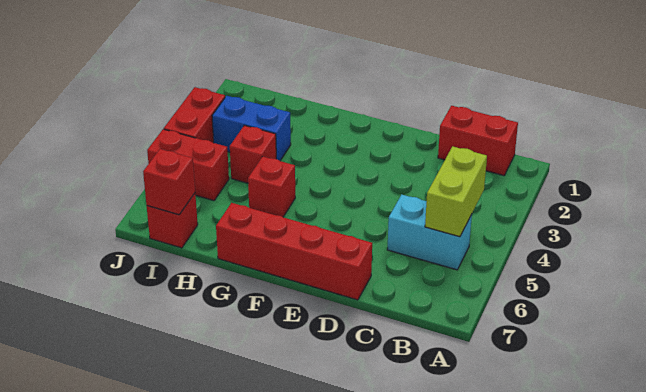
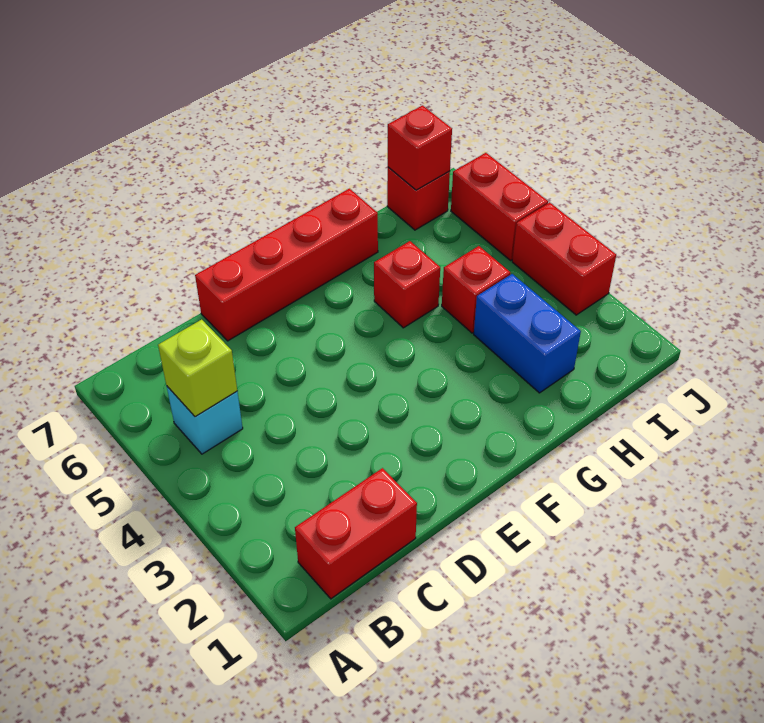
lime 1x2 brick [425,146,487,237] -> lime 1x1 brick [158,319,237,417]
cyan 1x2 brick [387,195,472,270] -> cyan 1x1 brick [167,387,243,454]
blue 1x2 brick [212,96,291,161] -> blue 1x2 brick turned to [474,274,581,393]
red 1x2 brick [147,129,229,201] -> red 1x2 brick turned to [451,153,548,260]

